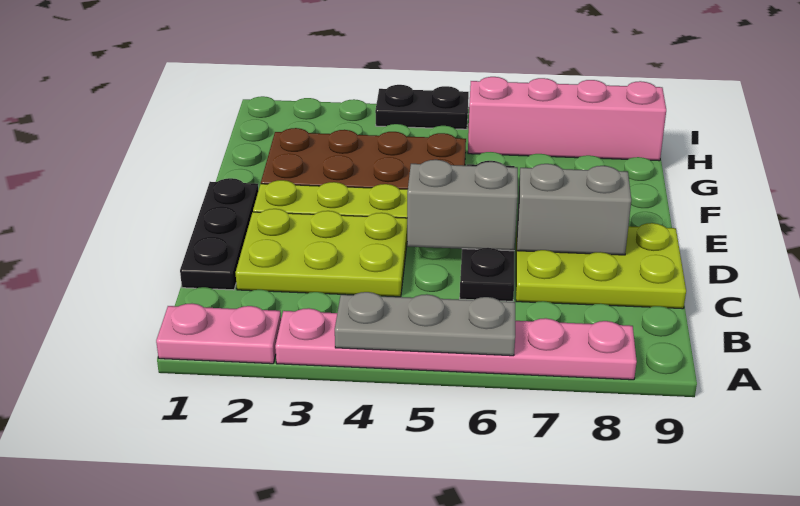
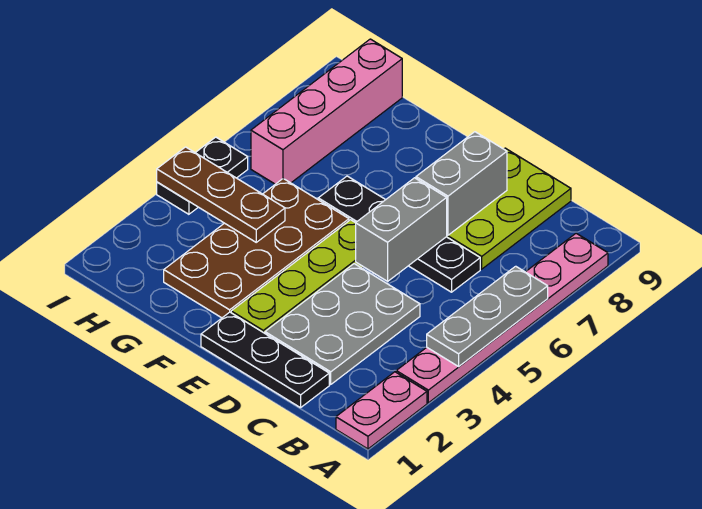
lime 2x3 plate [236,209,407,297] -> grey 2x3 plate [265,264,420,384]
none -> brown 1x3 plate [157,147,285,242]

